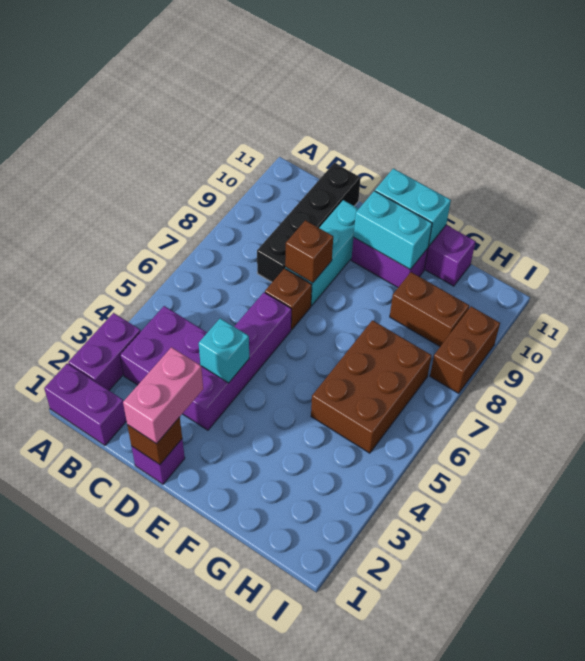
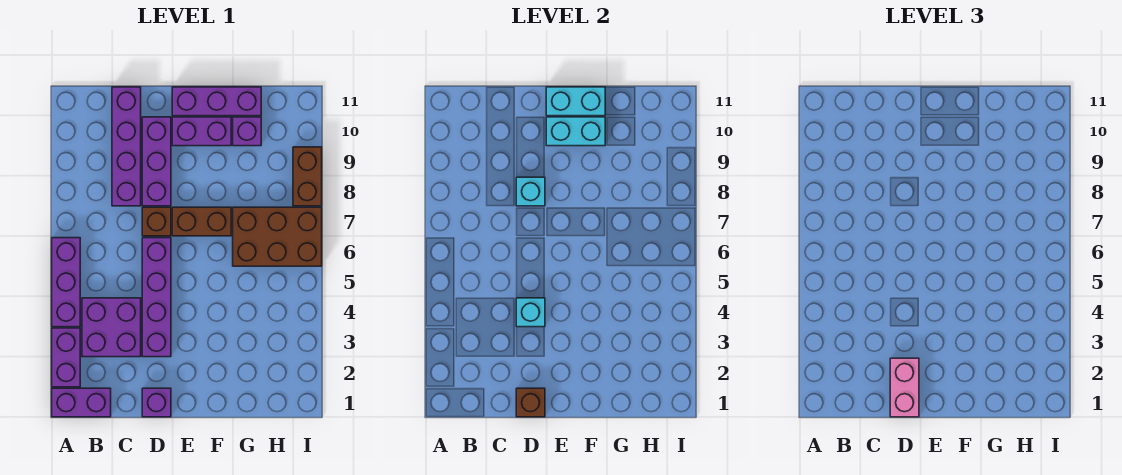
none -> purple 1x3 brick [52,238,80,327]
black 1x4 brick [257,163,361,282] -> purple 1x4 brick [112,87,141,206]
cyan 1x3 brick [285,200,358,306] -> purple 1x3 brick [142,117,171,206]
brown 1x1 brick [285,220,333,283] -> cyan 1x1 brick [516,177,545,206]
brown 2x3 brick [311,320,432,453] -> brown 2x3 brick turned to [233,207,322,266]
brown 1x2 brick [390,272,469,346] -> brown 1x2 brick moved to [172,207,231,236]
none -> purple 1x1 brick [233,117,261,146]

